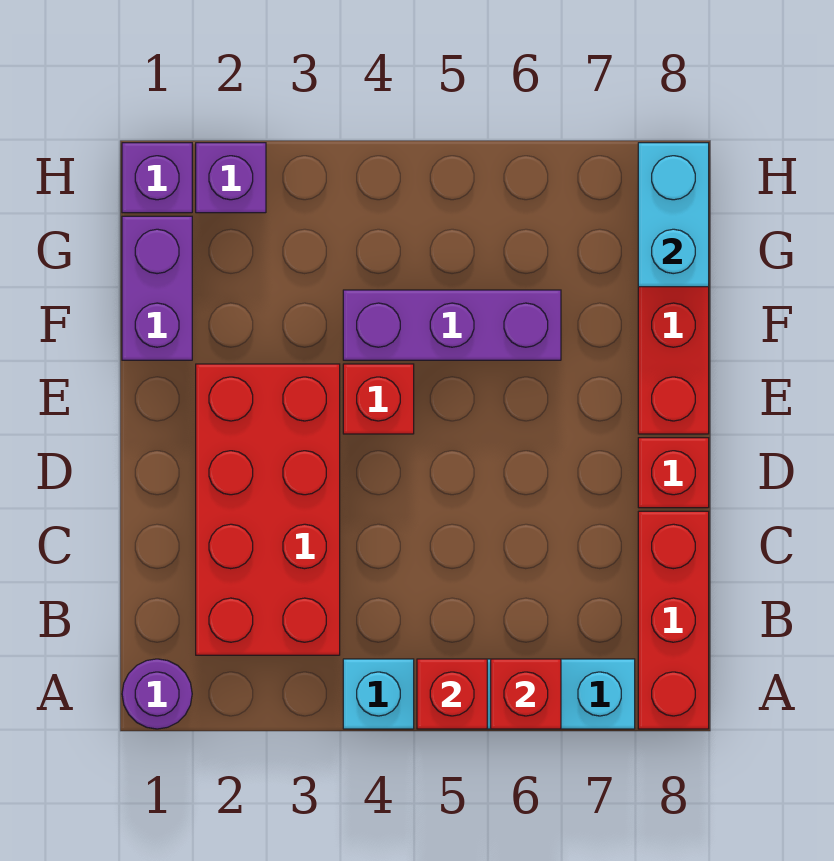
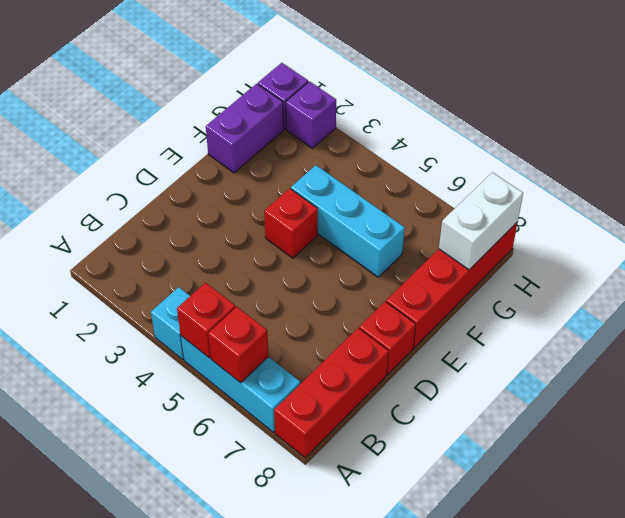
purple 1x1 round brick [122,659,192,729] -> none
red 2x4 brick [196,364,340,655] -> none
purple 1x3 brick [343,290,561,360] -> cyan 1x3 brick [291,165,405,277]
cyan 1x2 brick [638,143,709,287] -> white 1x2 brick [439,172,523,270]

